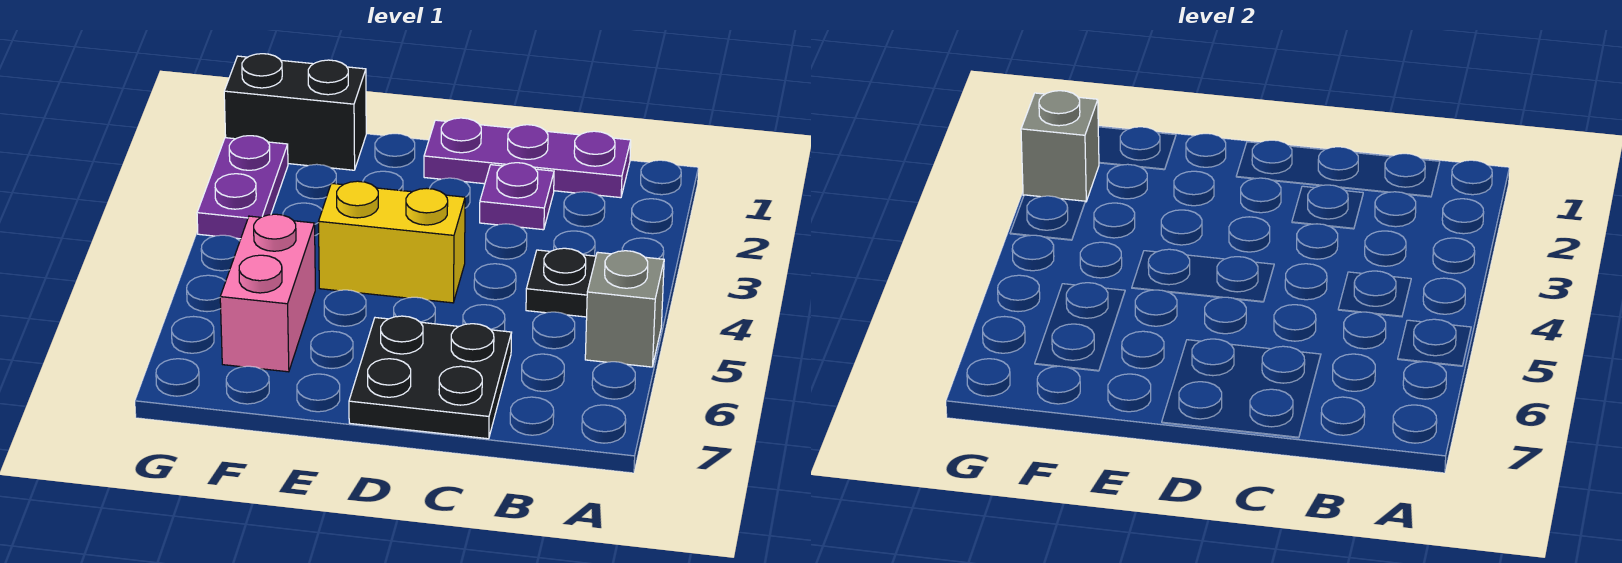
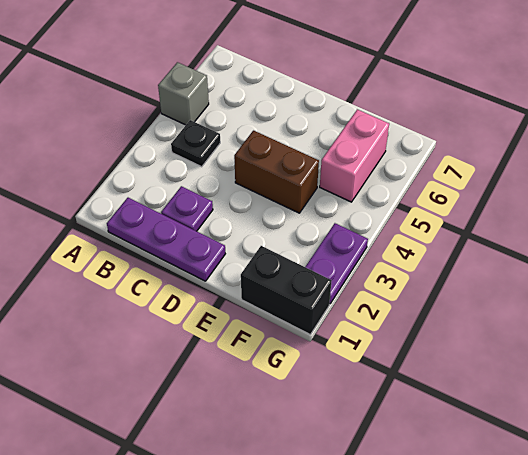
black 2x2 plate [349,316,512,439] -> none
yellow 1x2 brick [318,181,465,303] -> brown 1x2 brick [234,131,319,213]
grey 1x1 brick [1021,91,1099,202] -> none

